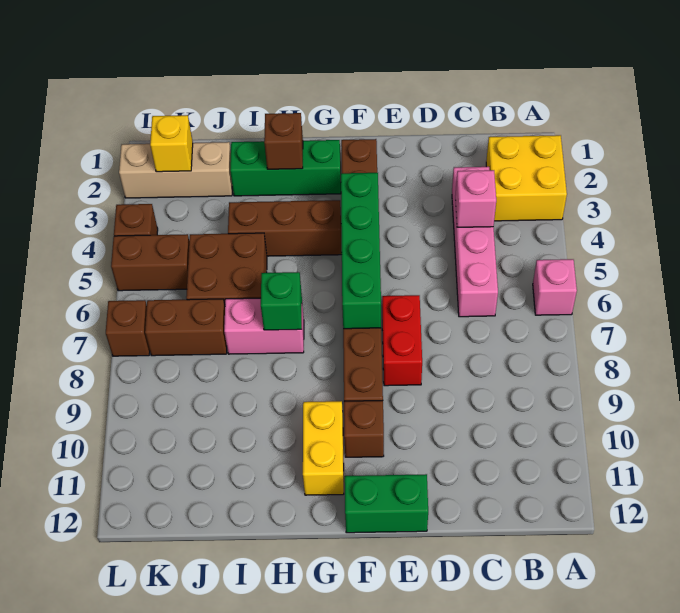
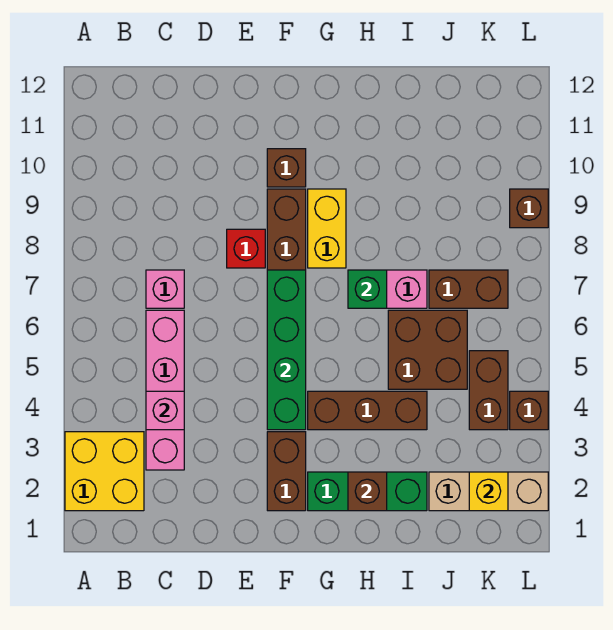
pink 1x1 brick [533,259,577,315] -> pink 1x1 brick moved to [146,270,184,308]
red 1x2 brick [382,295,422,386] -> red 1x1 brick [227,229,265,268]
green 1x2 brick [345,474,428,533] -> none
yellow 1x2 brick [303,401,344,495] -> yellow 1x2 brick moved to [308,189,346,268]
brown 1x2 brick [111,234,189,291] -> brown 1x2 brick turned to [469,351,508,430]
brown 1x1 brick [106,300,150,356] -> brown 1x1 brick moved to [510,189,548,228]

